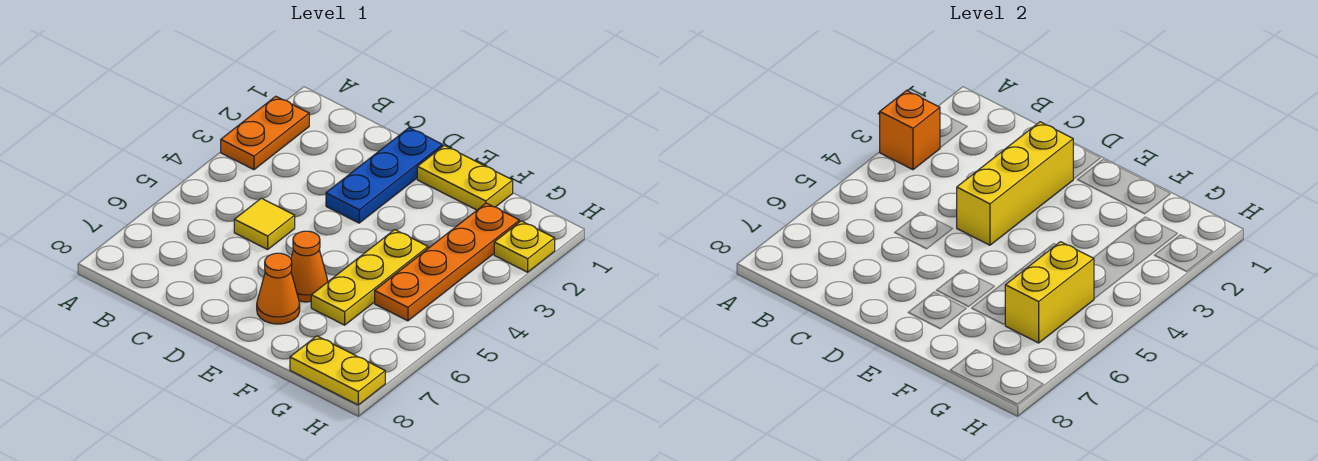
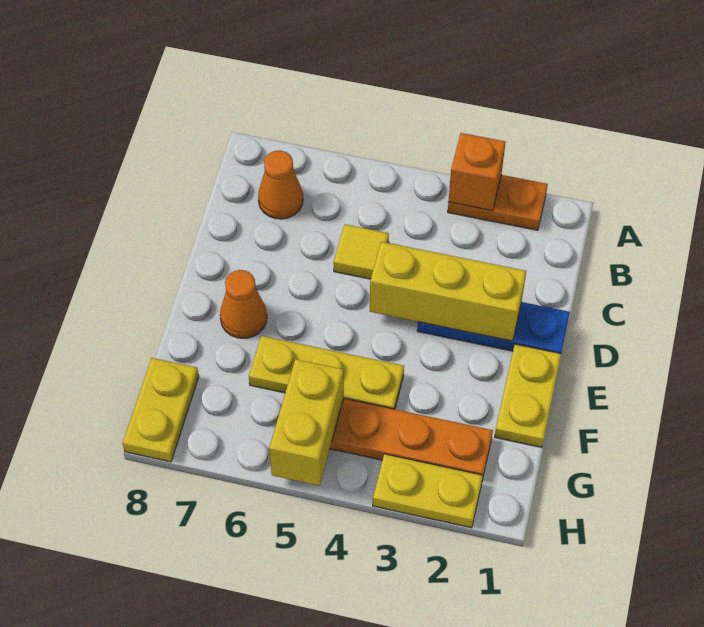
orange 1x1 cone [291,231,328,302] -> orange 1x1 cone moved to [258,151,303,219]
yellow 1x2 brick [1005,242,1094,343] -> yellow 1x2 brick turned to [269,359,344,486]
yellow 1x1 plate [494,221,555,272] -> yellow 1x2 plate [373,454,483,528]

